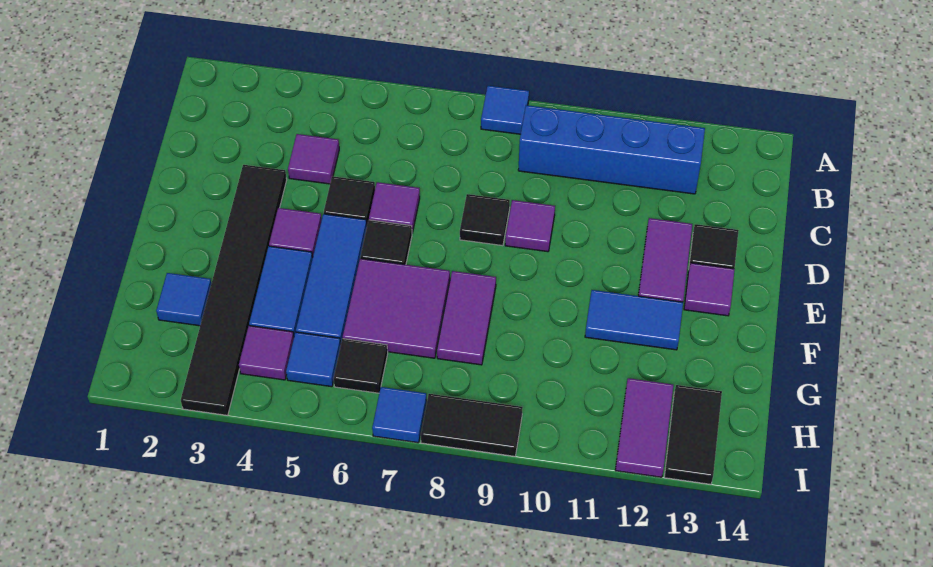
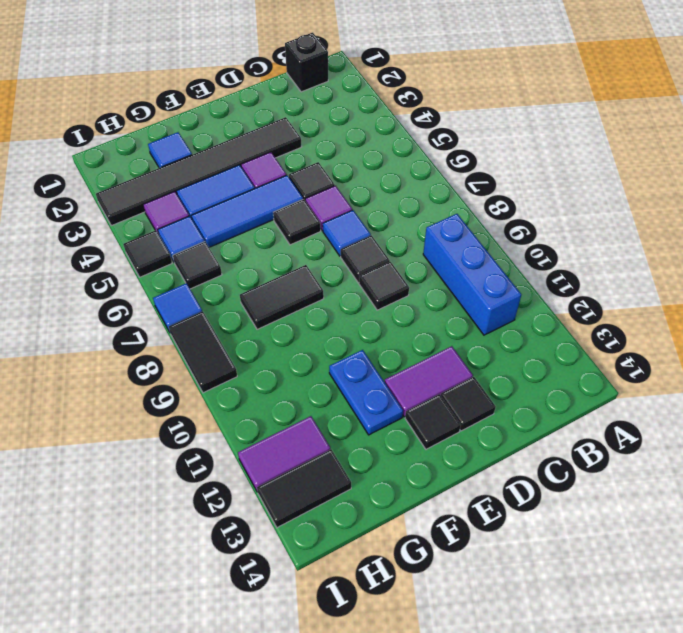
blue 1x1 tile [481,86,529,134] -> blue 1x1 tile moved to [323,210,371,256]
none -> black 1x1 brick [285,33,328,92]
blue 1x4 brick [518,105,705,194] -> blue 1x3 brick [423,214,521,335]
purple 1x1 tile [288,134,339,184] -> none
purple 1x1 tile [505,200,555,252] -> black 1x1 tile [359,262,409,310]
purple 1x1 tile [684,263,735,316] -> black 1x1 tile [405,394,461,449]
purple 2x2 tile [343,259,450,358] -> none
purple 1x2 tile [437,271,496,365] -> black 1x2 tile [240,265,324,329]
blue 1x2 tile [585,290,683,350] -> blue 1x2 plate [329,350,403,435]
none -> black 1x1 tile [123,230,172,277]

